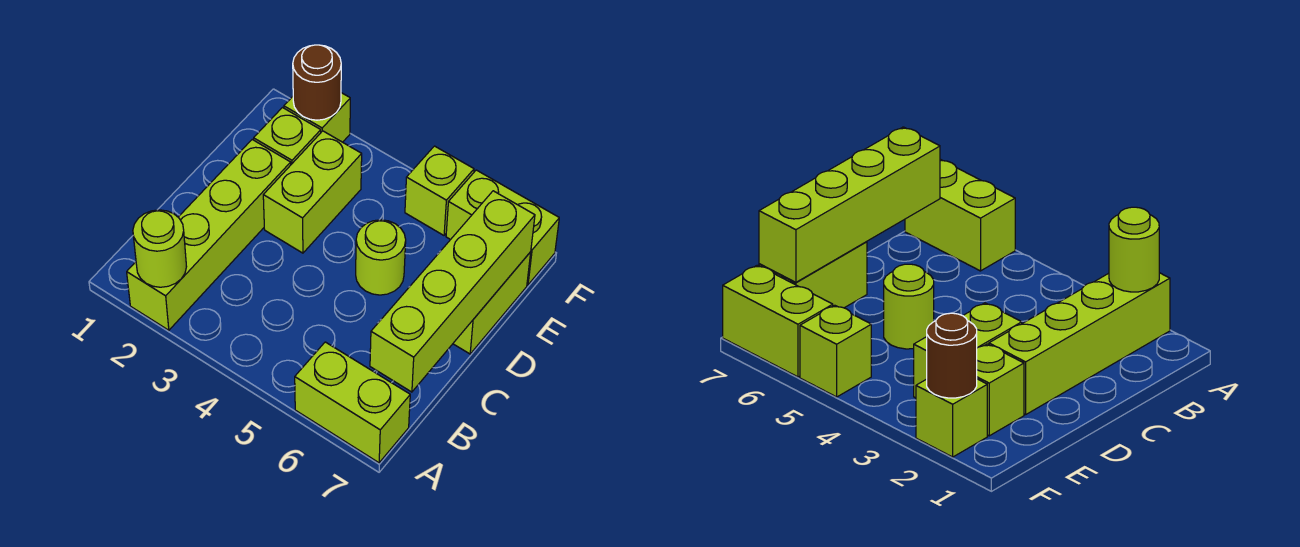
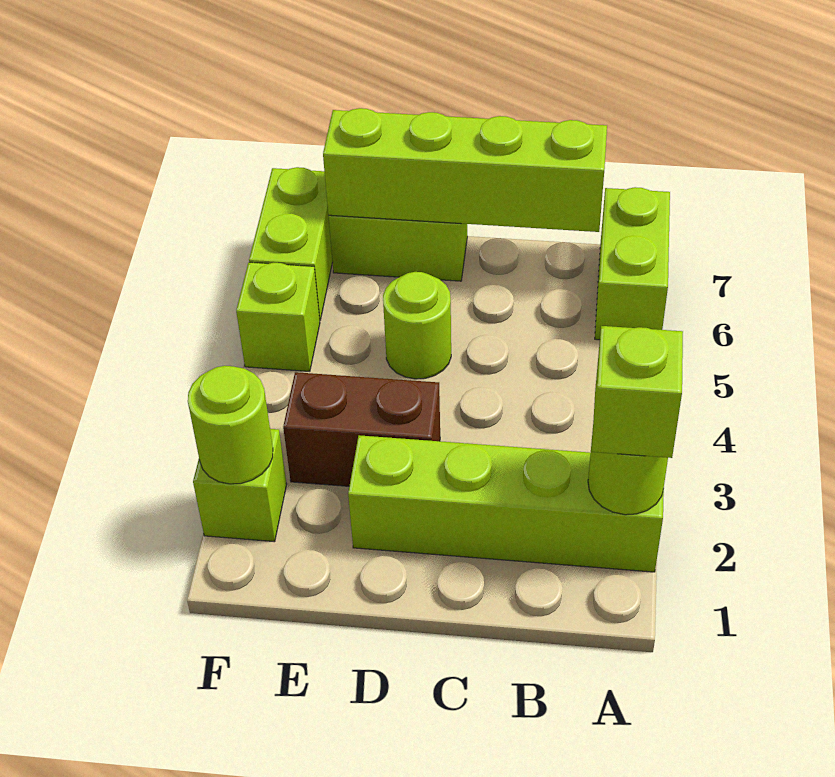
lime 1x2 brick [263,131,362,253] -> brown 1x2 brick [283,372,440,486]
lime 1x1 brick [254,108,321,164] -> lime 1x1 brick moved to [592,326,683,458]
brown 1x1 round brick [293,45,341,120] -> lime 1x1 round brick [188,366,273,484]

